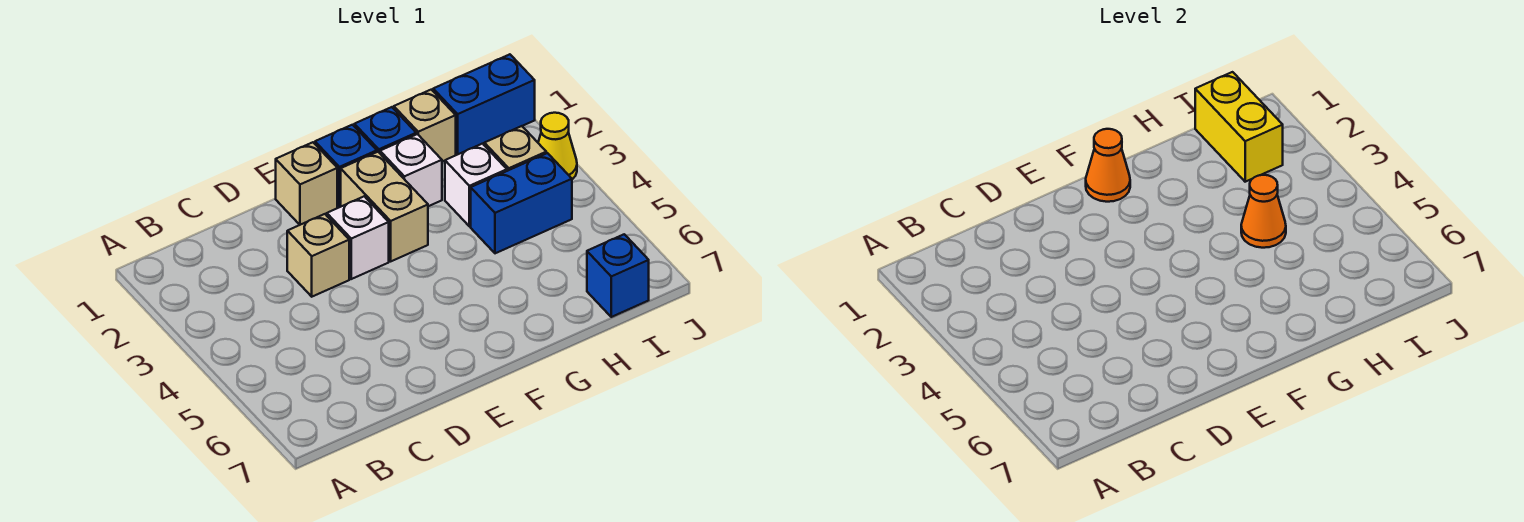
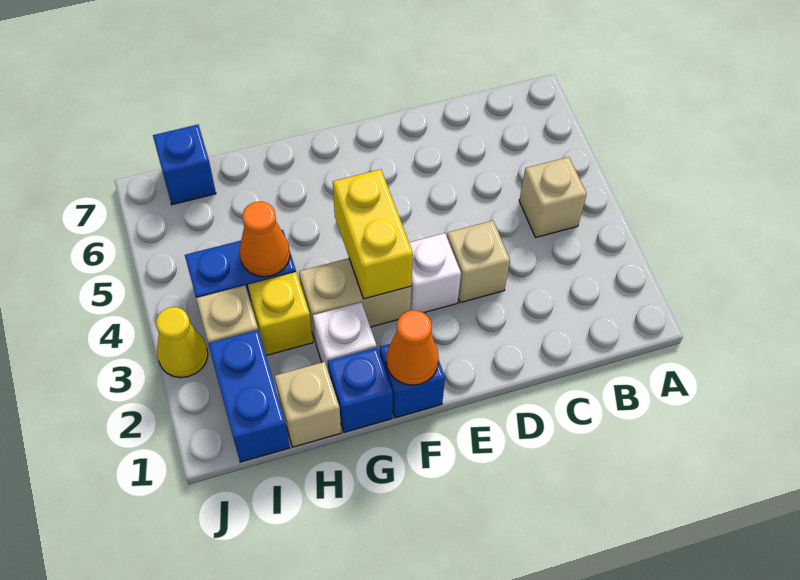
tan 1x1 brick [276,142,337,225] -> tan 1x1 brick moved to [519,157,587,238]
tan 1x2 brick [341,152,428,261] -> tan 1x2 brick turned to [299,258,411,342]
white 1x1 brick [445,144,507,226] -> yellow 1x1 brick [248,272,313,355]
blue 1x2 brick [433,54,535,155] -> blue 1x2 brick turned to [208,330,290,462]
yellow 1x2 brick [1195,72,1283,182] -> yellow 1x2 brick moved to [333,169,413,299]

